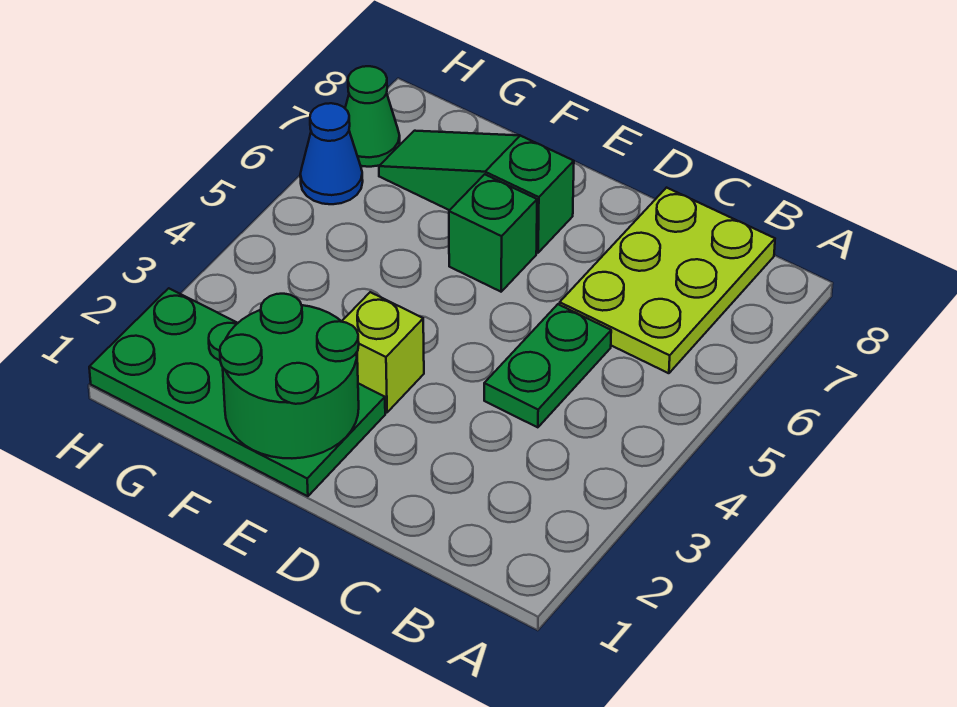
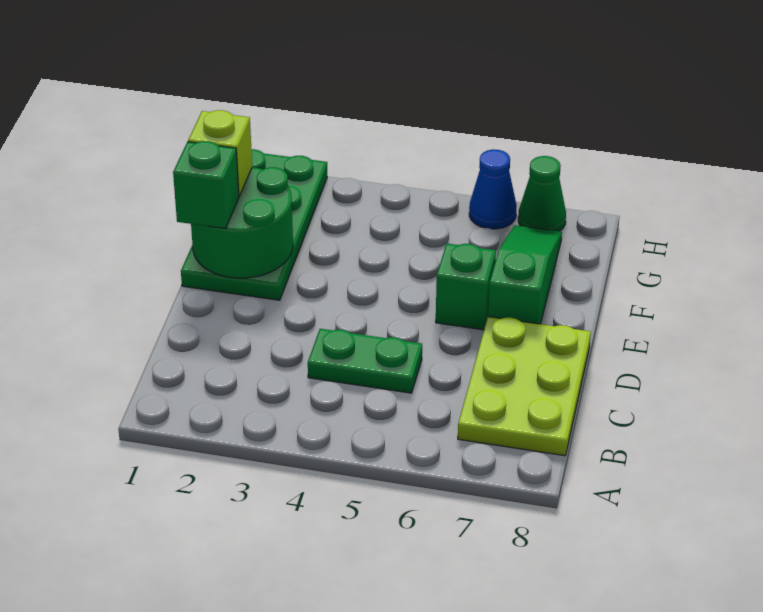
lime 2x3 plate [560,188,775,373] -> lime 2x3 plate turned to [458,317,591,456]
none -> green 1x1 brick [173,141,239,229]
lime 1x1 brick [342,292,424,412] -> lime 1x1 brick moved to [188,110,252,196]

